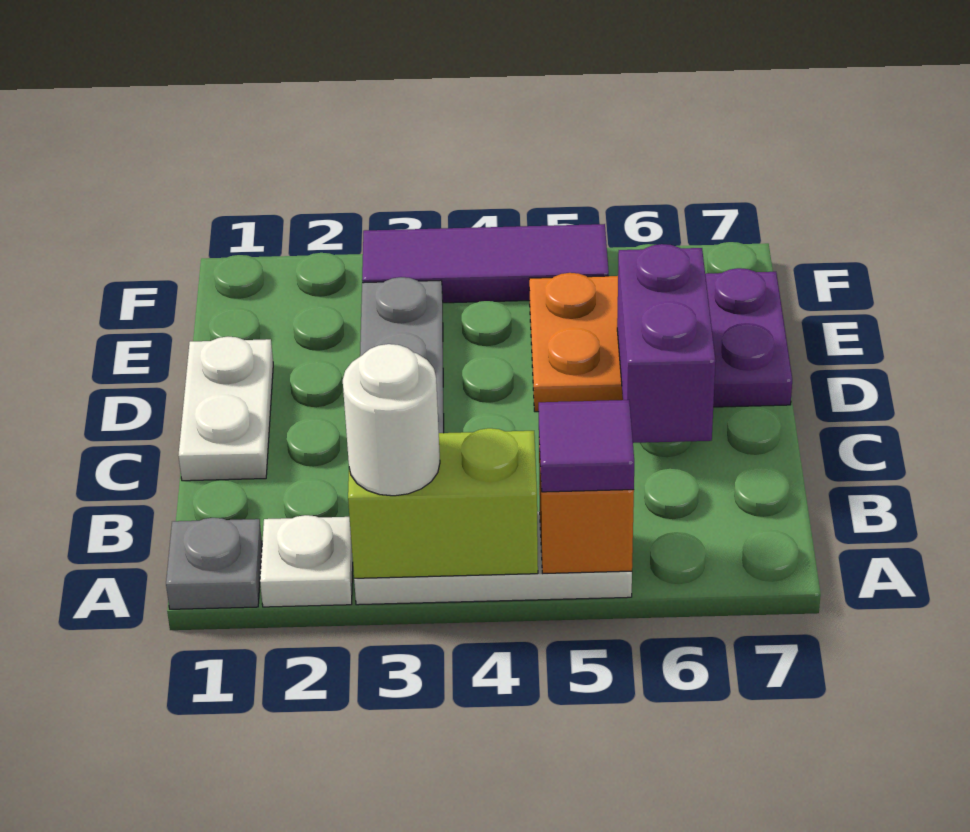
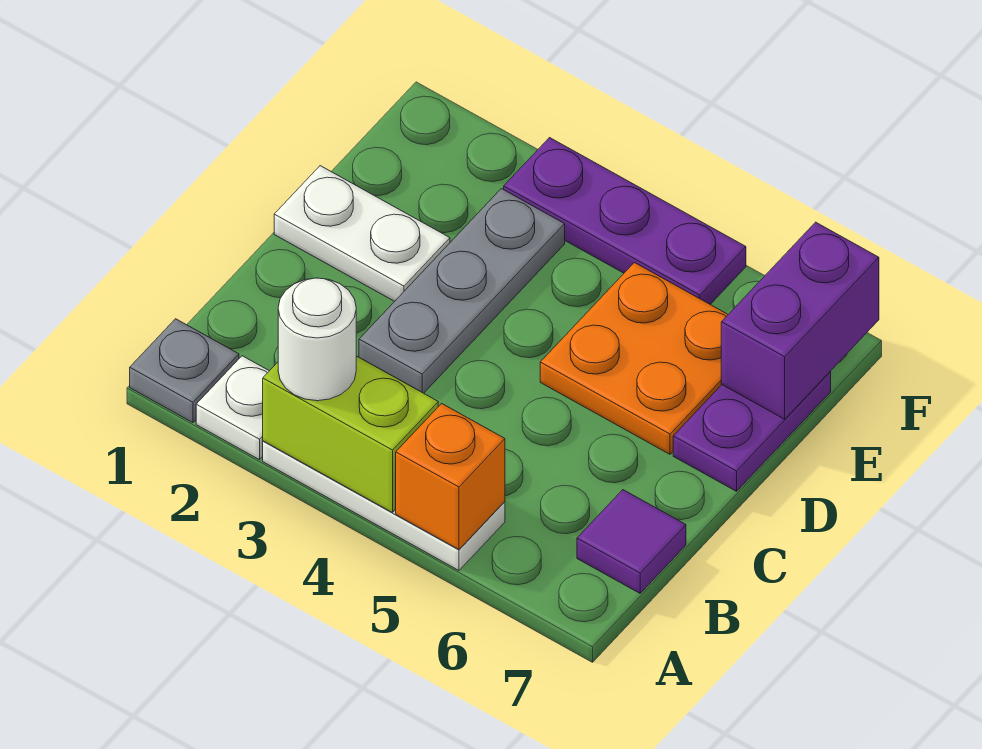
purple 1x1 tile [539,400,634,492] -> purple 1x1 tile moved to [577,490,686,593]
white 1x2 plate [178,337,273,481] -> white 1x2 plate turned to [274,166,450,301]
purple 1x2 brick [617,244,716,443] -> purple 1x2 brick moved to [721,222,879,419]
purple 1x3 tile [362,224,609,303] -> purple 1x3 plate [504,138,746,304]

